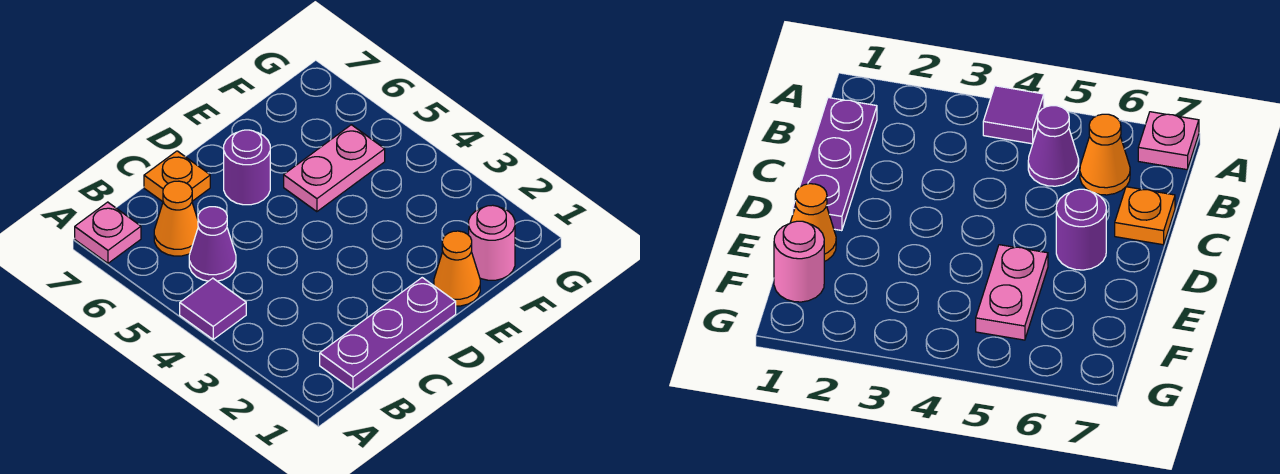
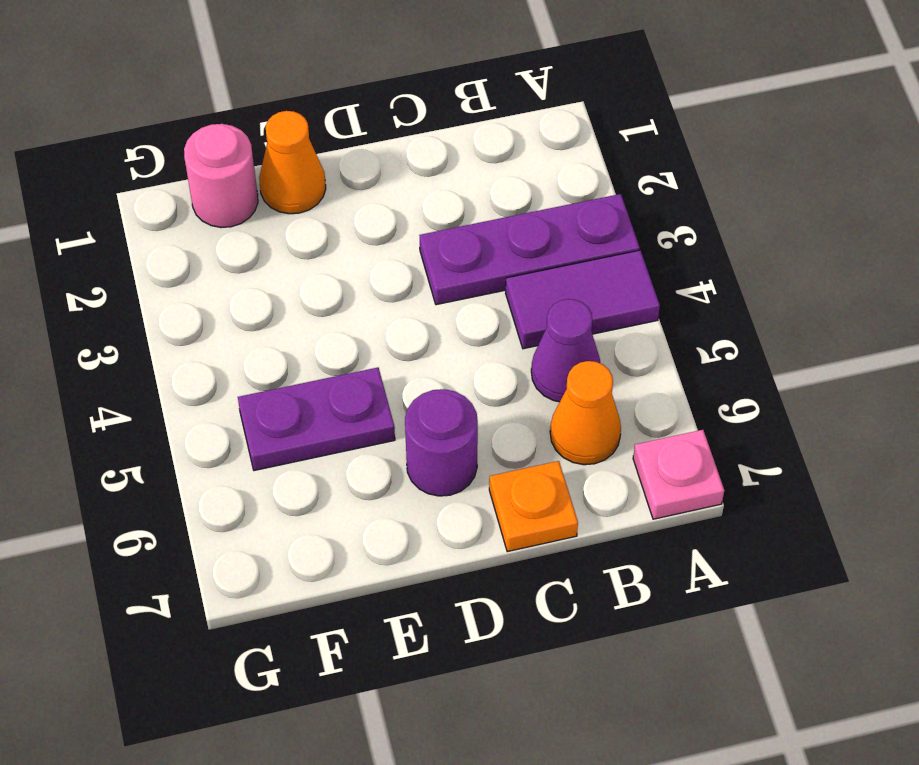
purple 1x1 tile [180,278,246,339] -> purple 1x2 tile [506,250,660,349]
purple 1x3 plate [320,278,456,390] -> purple 1x3 plate moved to [419,194,640,305]
pink 1x2 plate [284,125,385,212] -> purple 1x2 plate [238,368,395,471]

